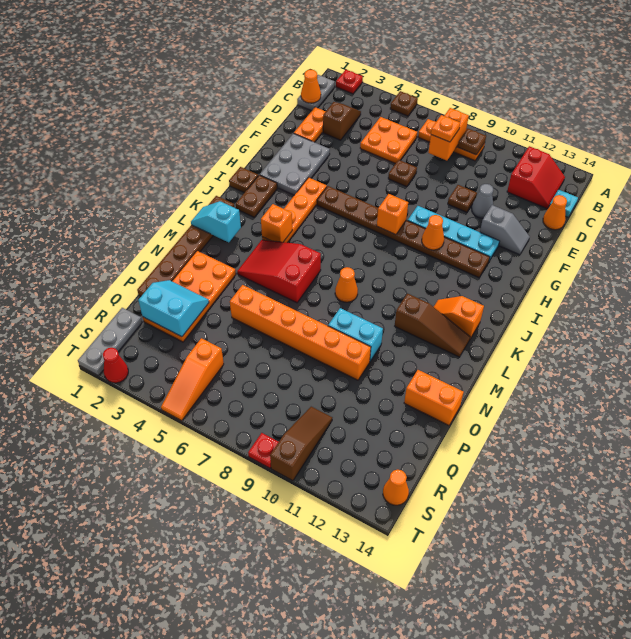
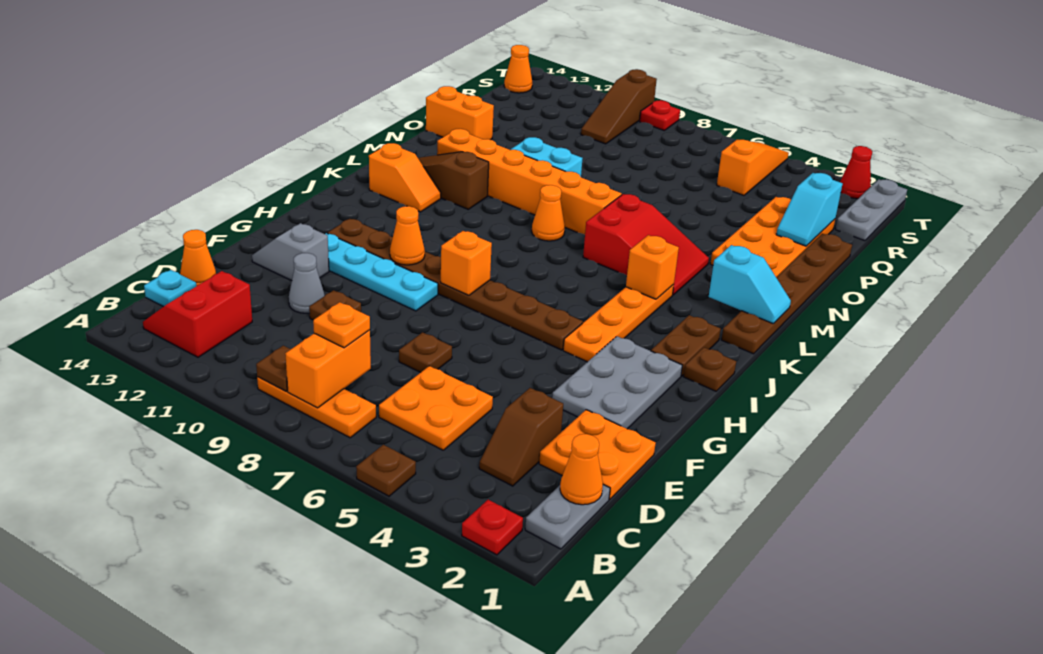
orange 1x2 plate [294,107,326,142] -> orange 2x2 plate [539,410,656,499]
orange 1x6 brick [230,285,371,380] -> orange 1x6 brick moved to [437,129,622,235]
cyan 2x2 slope [138,280,209,337] -> cyan 1x2 slope [776,173,842,246]

